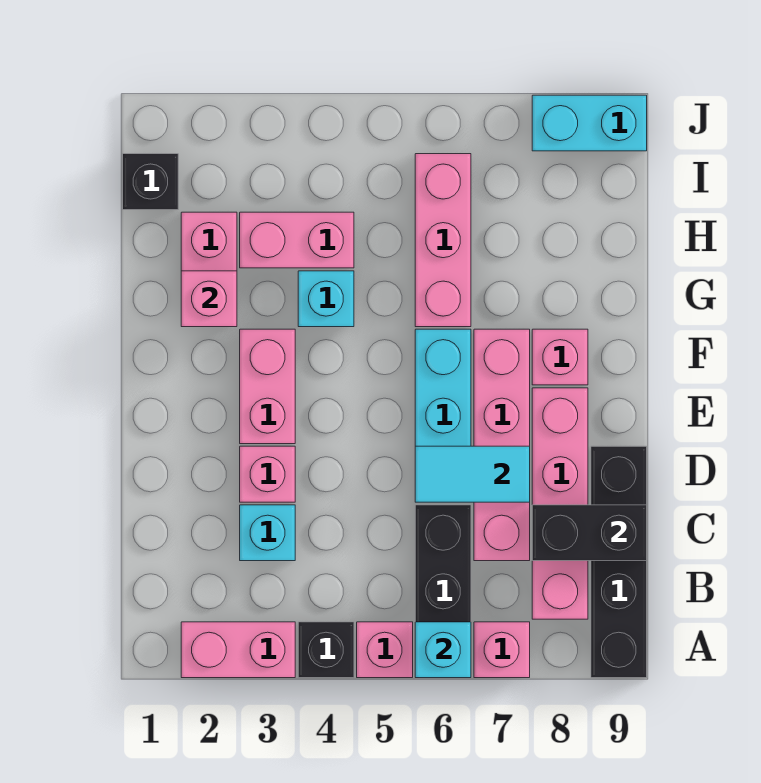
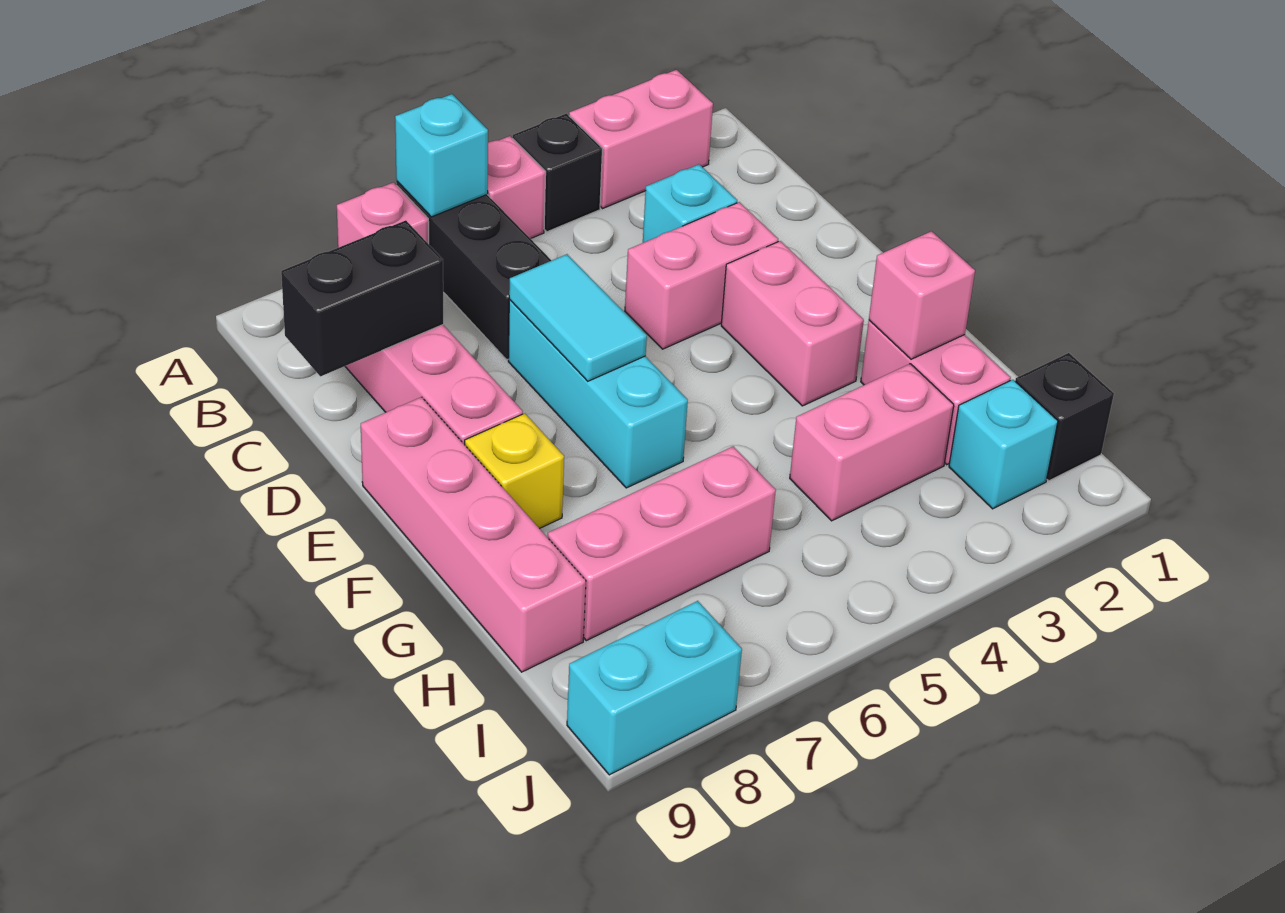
black 1x4 brick [591,446,647,678] -> none
pink 1x4 brick [474,329,530,561] -> pink 1x4 brick moved to [361,397,586,672]
pink 1x1 brick [240,446,295,502] -> pink 1x2 brick [625,202,778,349]
cyan 1x2 tile [415,446,530,502] -> cyan 1x2 tile turned to [509,254,647,381]
pink 1x1 brick [532,329,588,385] -> yellow 1x1 brick [465,413,564,529]
cyan 1x1 brick [298,271,354,327] -> cyan 1x1 brick moved to [949,380,1058,509]
pink 1x3 brick [415,154,471,327] -> pink 1x3 brick turned to [548,446,776,641]

